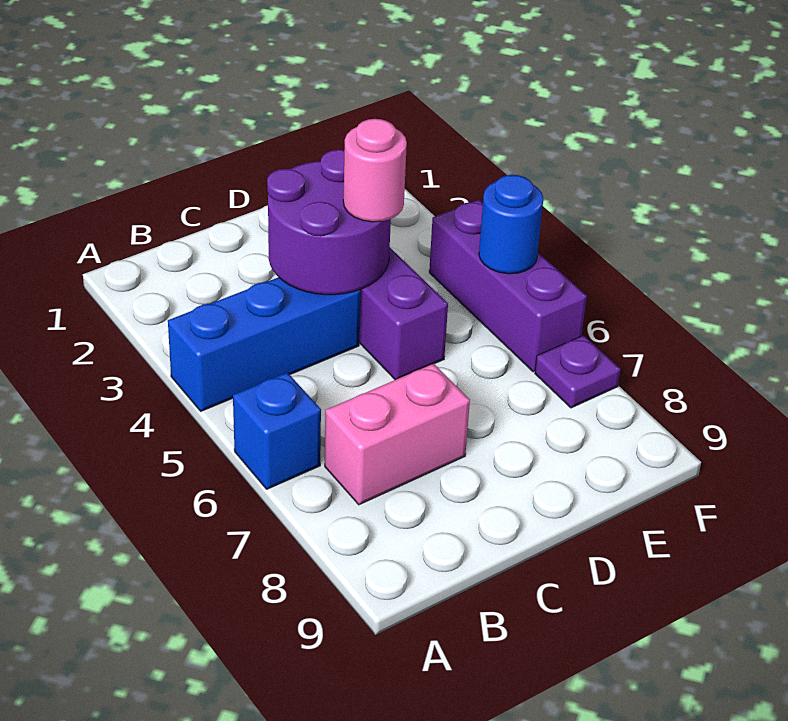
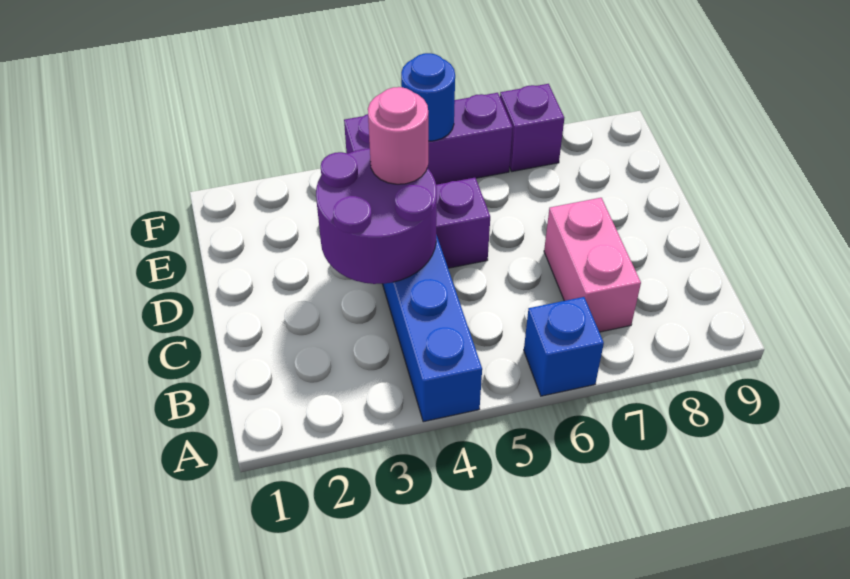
purple 1x1 plate [535,335,620,408] -> purple 1x1 brick [500,84,564,171]

